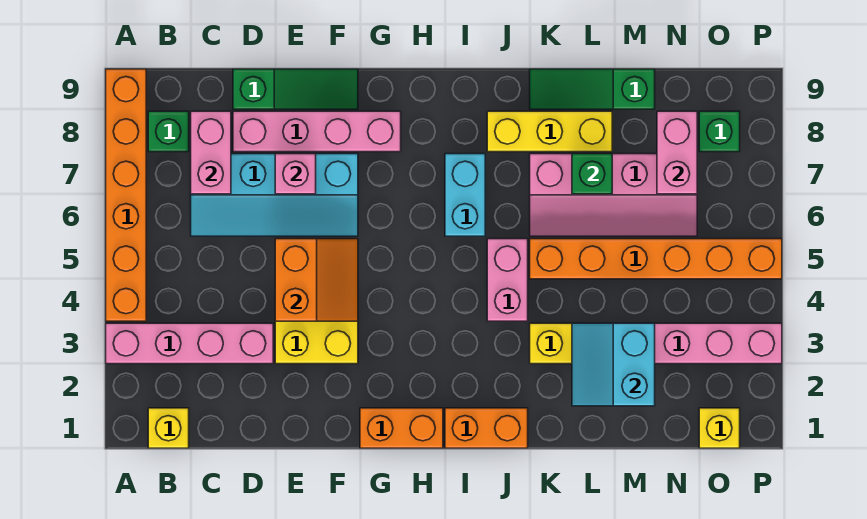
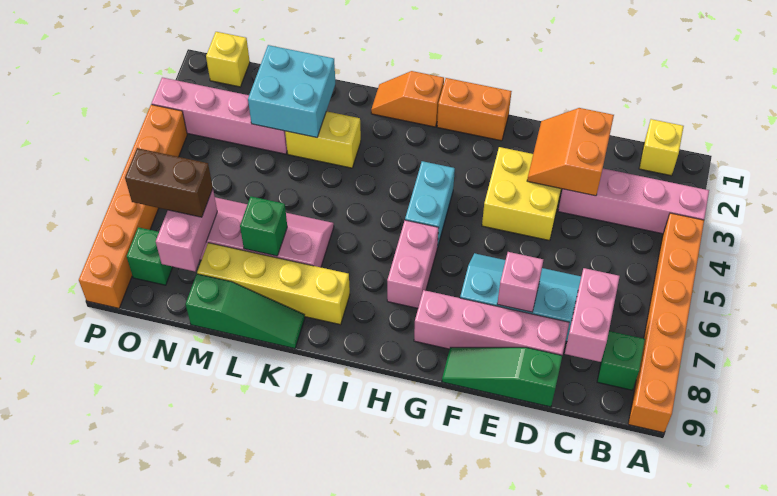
orange 2x2 slope [275,239,358,321] -> orange 2x2 slope moved to [527,108,614,196]
orange 1x2 brick [445,408,528,448] -> orange 1x2 slope [371,71,444,127]
cyan 1x2 brick [445,154,485,236] -> cyan 1x2 brick moved to [405,161,455,248]
pink 1x2 brick [487,239,528,321] -> pink 1x2 brick moved to [387,220,438,308]
yellow 1x3 brick [487,111,612,152] -> yellow 1x4 brick [197,243,350,325]
orange 1x6 brick [530,239,782,279] -> orange 1x6 brick turned to [79,105,187,308]
cyan 2x2 slope [572,323,655,406] -> cyan 2x2 brick [248,45,335,137]
none -> brown 1x2 brick [125,148,213,217]

